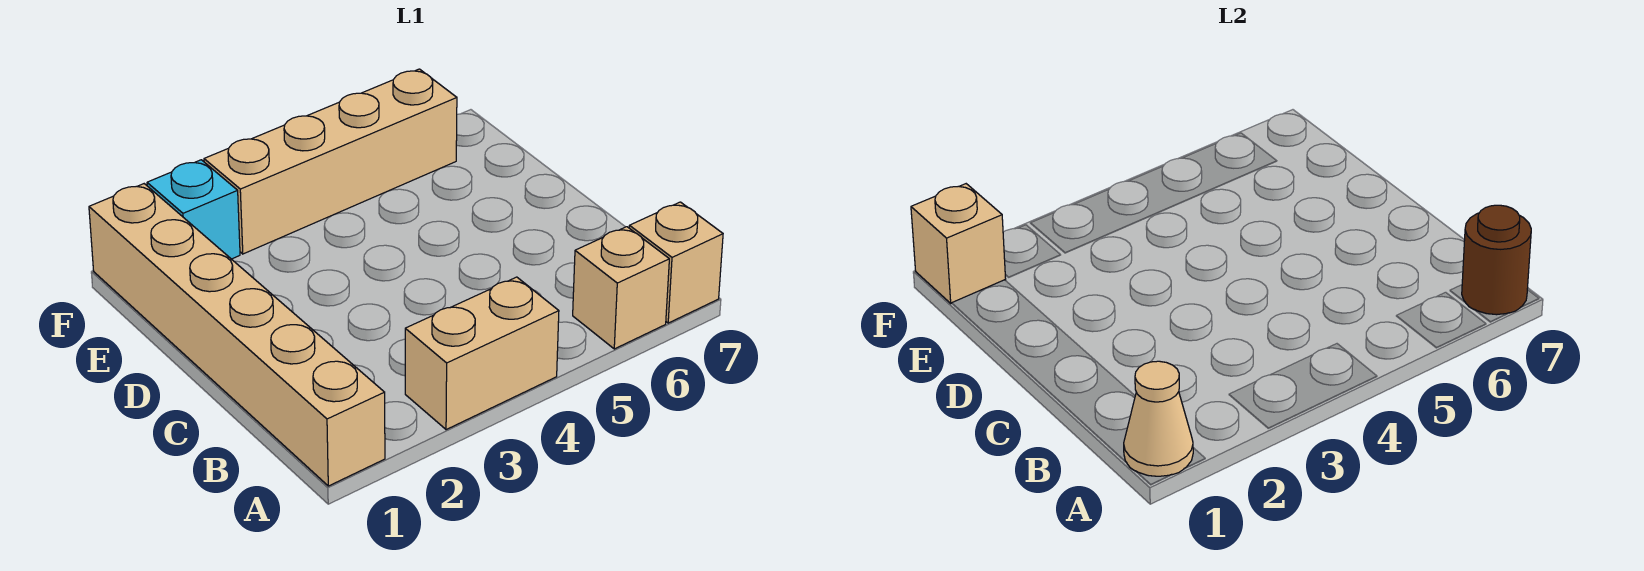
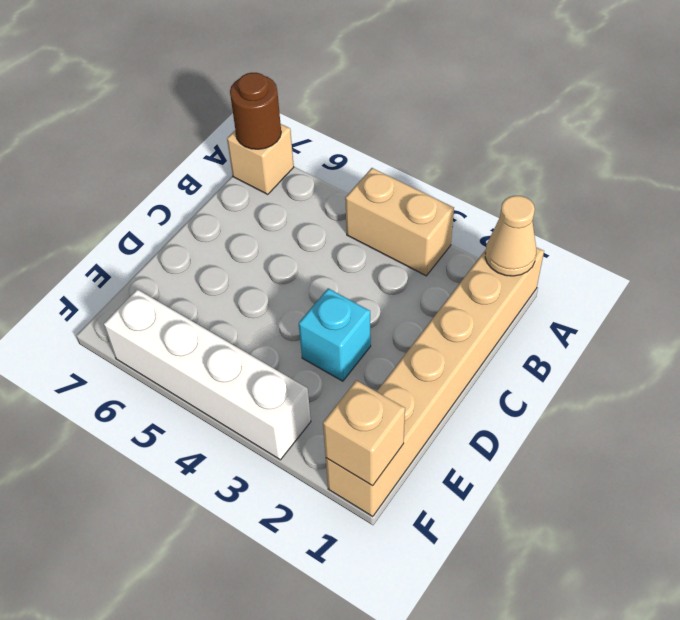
tan 1x1 brick [573,227,669,349] -> none
cyan 1x1 brick [147,160,240,259] -> cyan 1x1 brick moved to [299,288,371,381]
tan 1x4 brick [204,69,457,254] -> white 1x4 brick [104,289,311,460]

